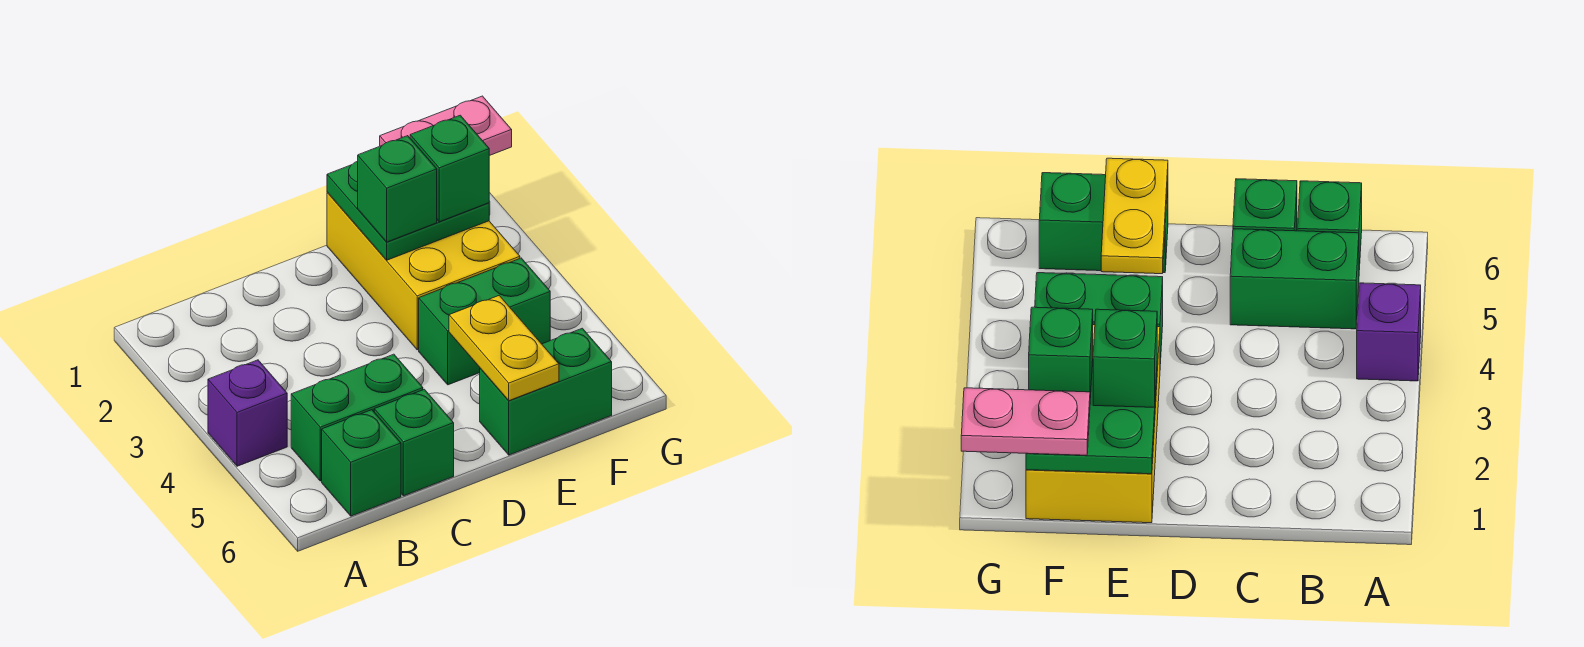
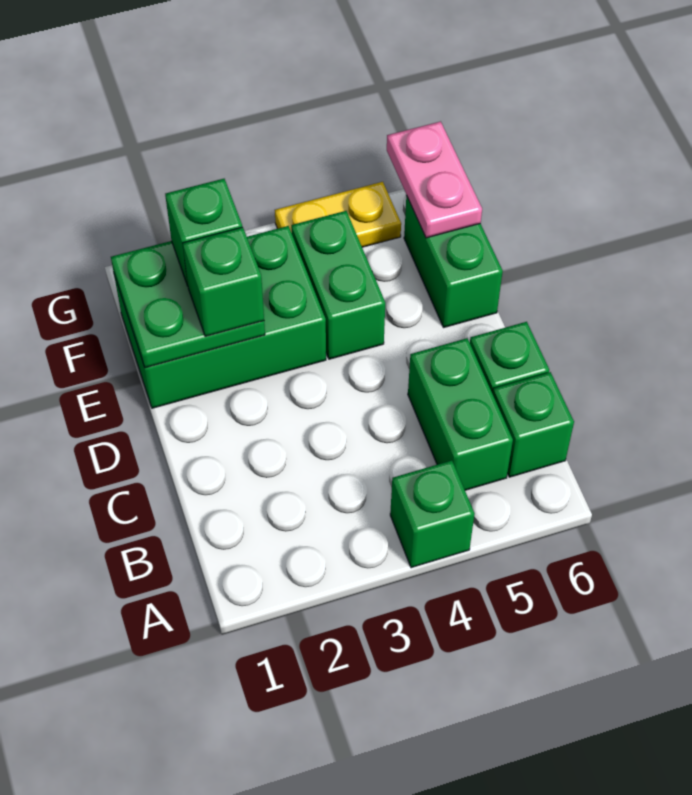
purple 1x1 brick [208,360,287,466] -> green 1x1 brick [390,460,475,568]
yellow 2x3 brick [327,192,520,350] -> green 2x3 brick [114,226,326,408]
yellow 1x2 plate [449,296,559,401] -> yellow 1x2 plate moved to [275,182,401,247]
pink 1x2 plate [380,96,512,156] -> pink 1x2 plate moved to [387,122,482,238]

